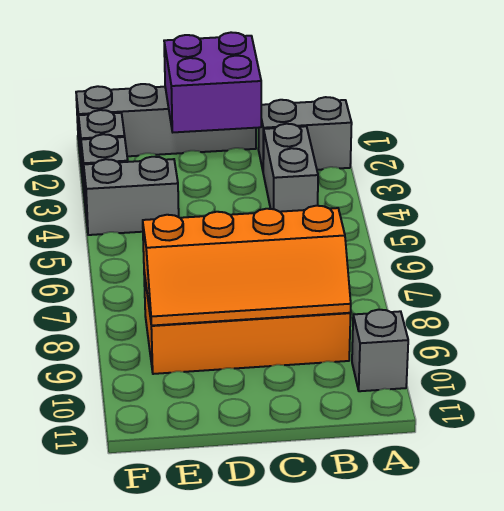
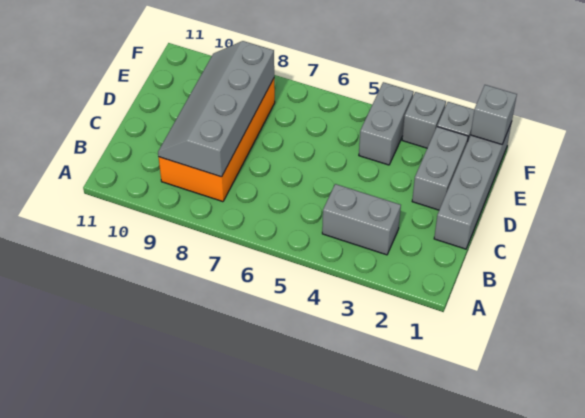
grey 1x2 brick [258,97,352,170] -> grey 1x2 brick moved to [412,127,468,210]
grey 1x1 brick [352,310,408,391] -> grey 1x1 brick moved to [471,85,517,144]
orange 2x4 slope [143,206,351,326] -> grey 2x4 slope [158,41,274,177]
purple 2x2 brick [164,32,261,132] -> none

